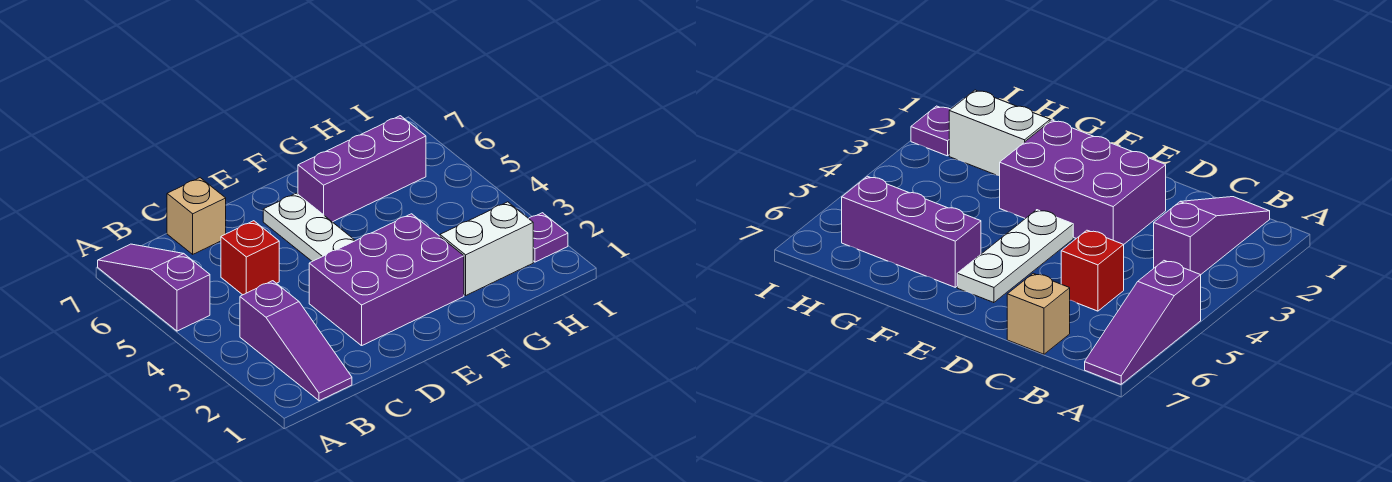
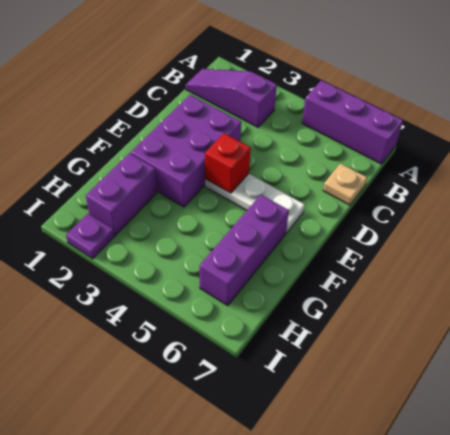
purple 1x3 slope [98,244,210,331] -> purple 1x3 brick [302,80,403,164]
red 1x1 brick [221,221,279,295] -> red 1x1 brick moved to [205,133,251,193]
tan 1x1 brick [167,178,226,254] -> tan 1x1 plate [323,163,367,205]
white 1x2 brick [440,202,533,295] -> purple 1x2 brick [86,153,157,235]

